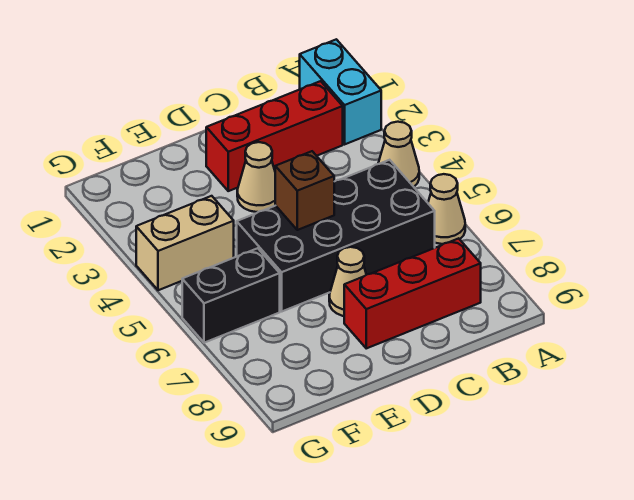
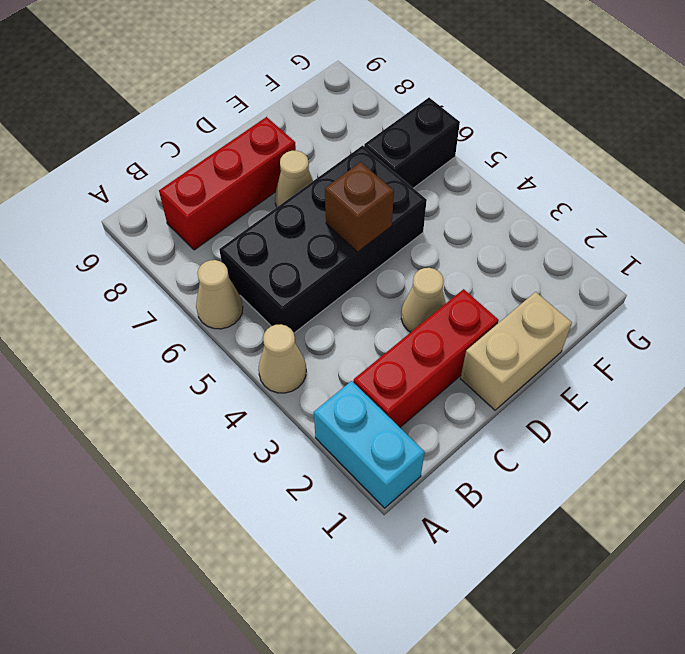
tan 1x2 brick [136,196,234,290] -> tan 1x2 brick moved to [461,292,572,410]

